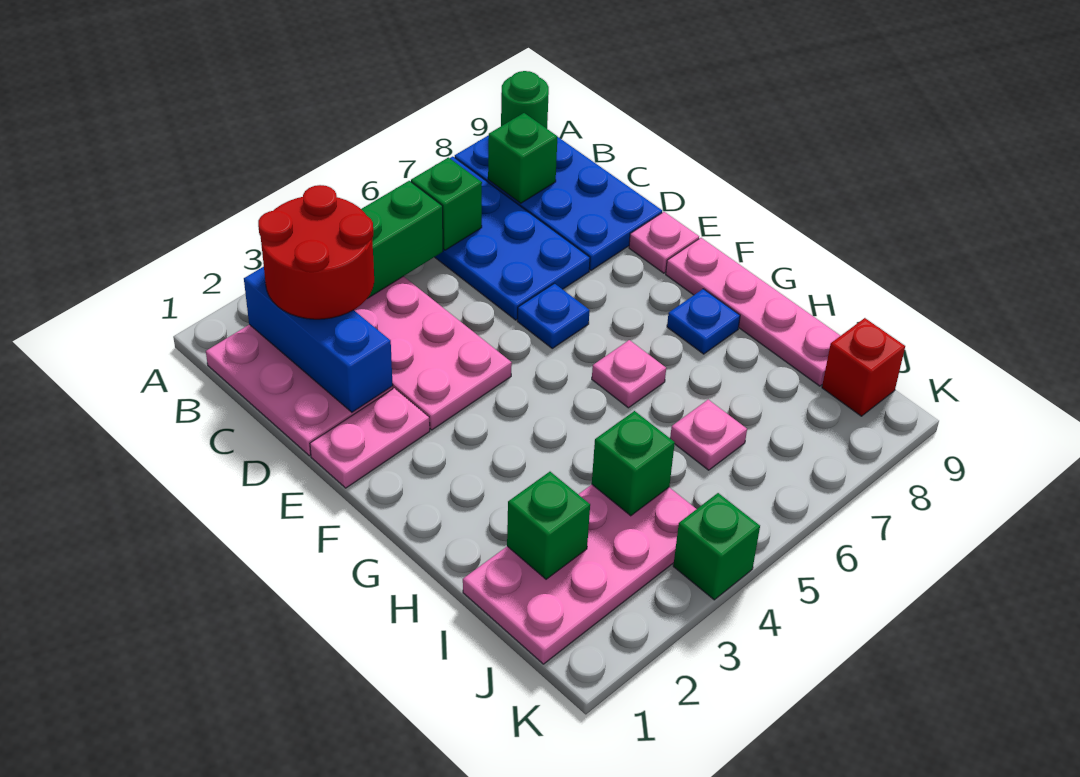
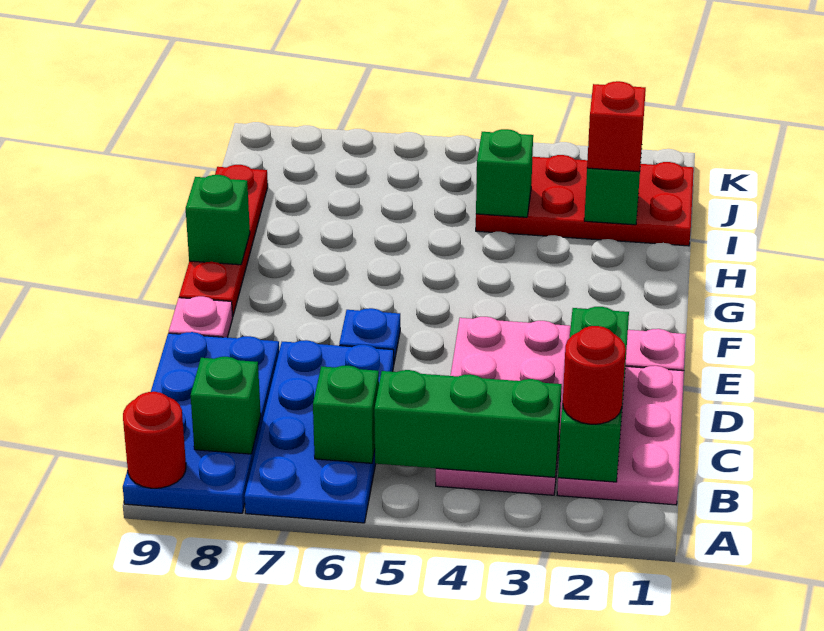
green 1x1 round brick [501,71,549,129] -> red 1x1 round brick [123,392,186,488]
blue 1x3 brick [244,267,393,412] -> green 1x3 brick [558,307,629,482]
red 2x2 round brick [258,185,374,319] -> red 1x1 round brick [563,326,626,424]
pink 1x4 plate [666,238,840,386] -> red 1x4 plate [179,165,268,317]
pink 1x1 plate [592,340,666,408] -> none
blue 1x1 plate [667,289,740,354] -> none
pink 2x4 plate [463,485,696,664] -> red 2x4 plate [476,155,694,246]
pink 1x1 plate [670,400,747,470] -> none
red 1x1 brick [822,318,905,416] -> red 1x1 brick moved to [587,81,646,172]
green 1x1 brick [673,493,760,600] -> green 1x1 brick moved to [186,175,250,265]

